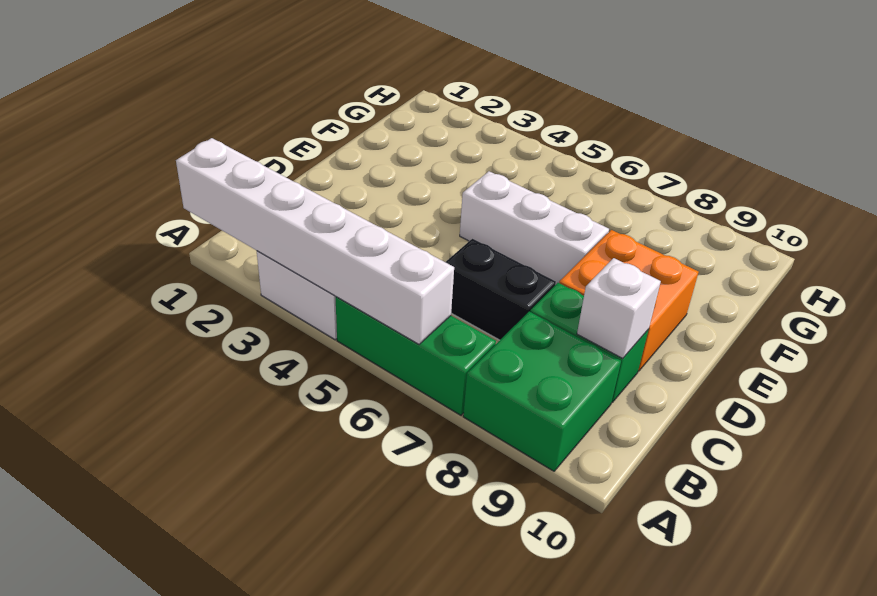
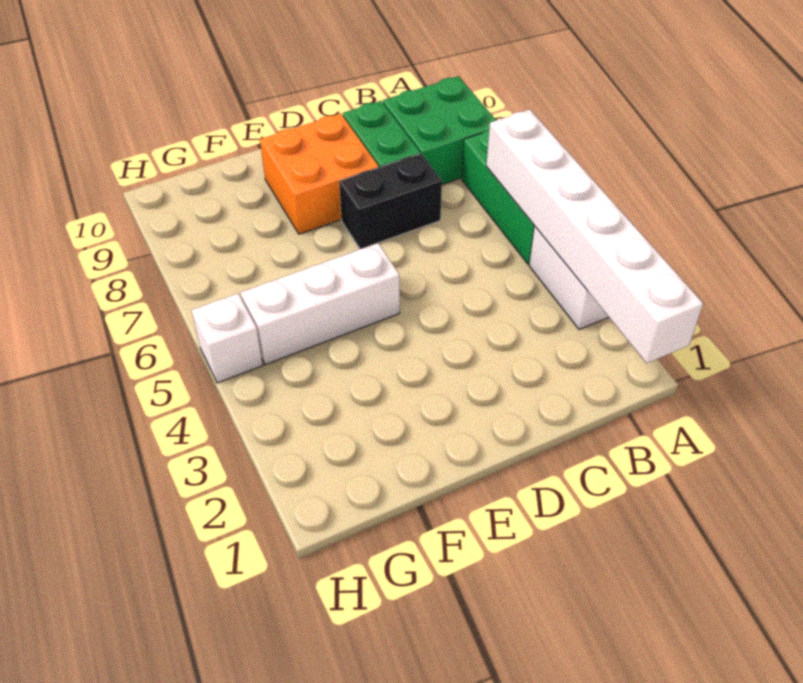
black 1x2 brick [446,239,556,340] -> black 1x2 brick turned to [339,154,442,249]
white 1x1 brick [577,258,661,359] -> white 1x1 brick moved to [191,293,263,383]
white 1x3 brick [460,171,609,285] -> white 1x3 brick turned to [241,243,400,365]

